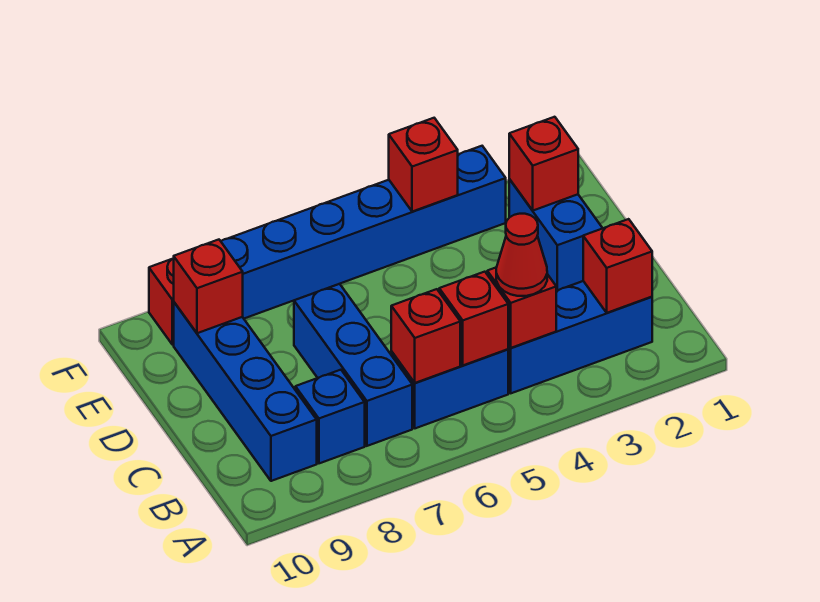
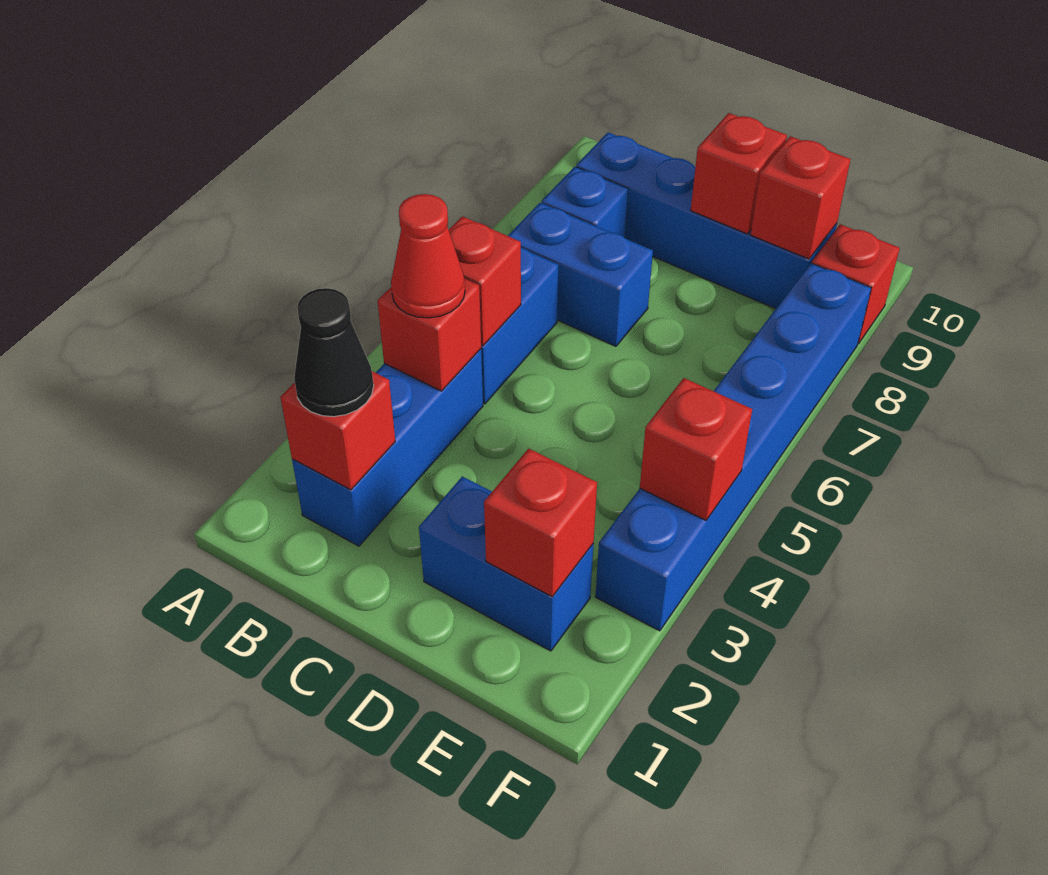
none -> black 1x1 cone [294,288,374,417]
red 1x1 brick [391,289,460,383] -> red 1x1 brick moved to [691,113,787,234]
blue 1x3 brick [294,284,412,446] -> blue 1x2 brick [508,203,653,346]

